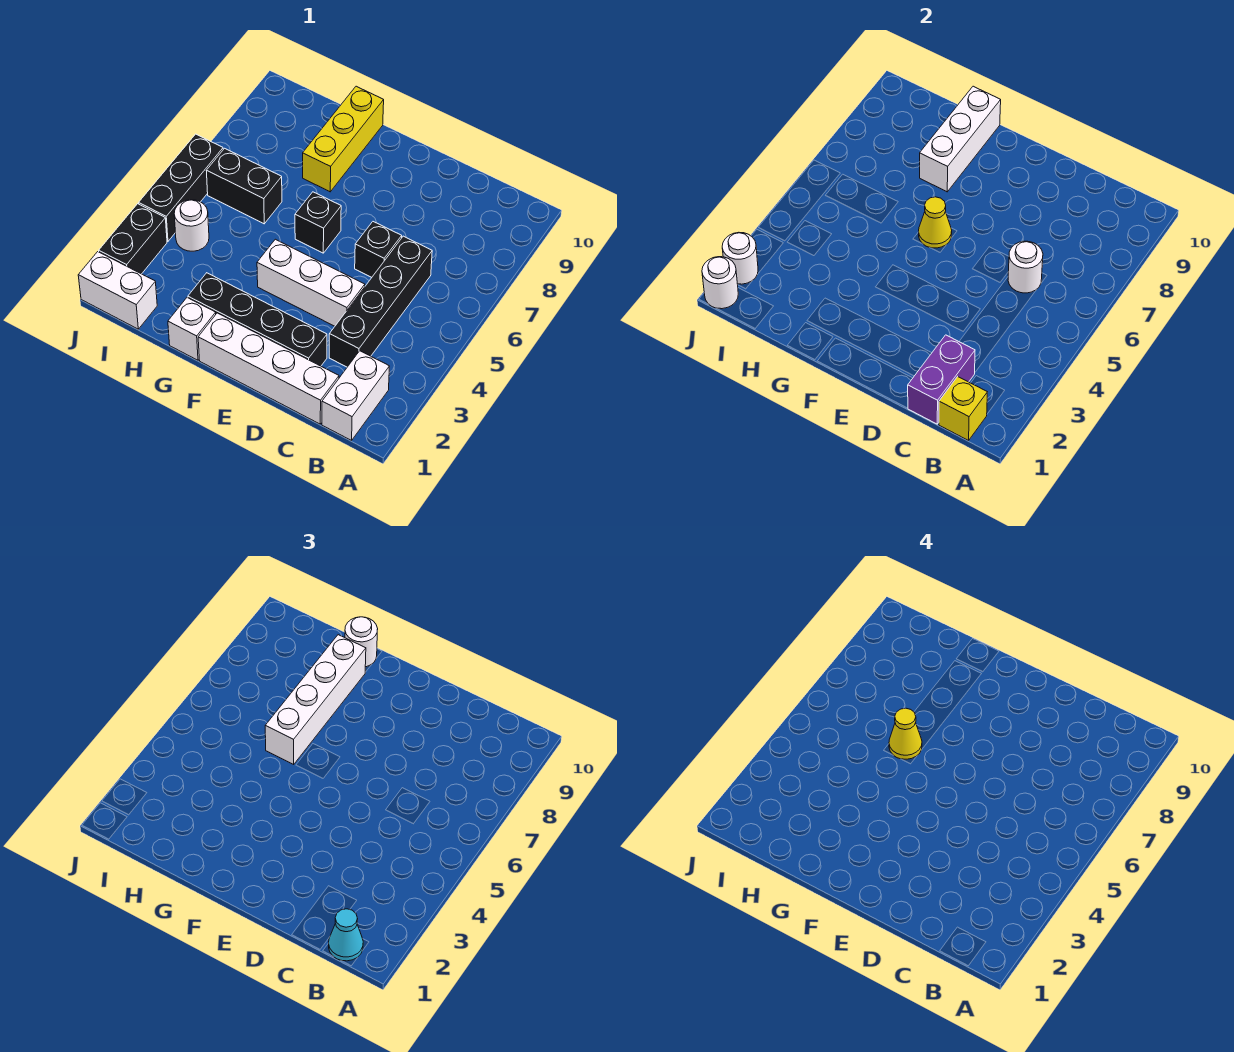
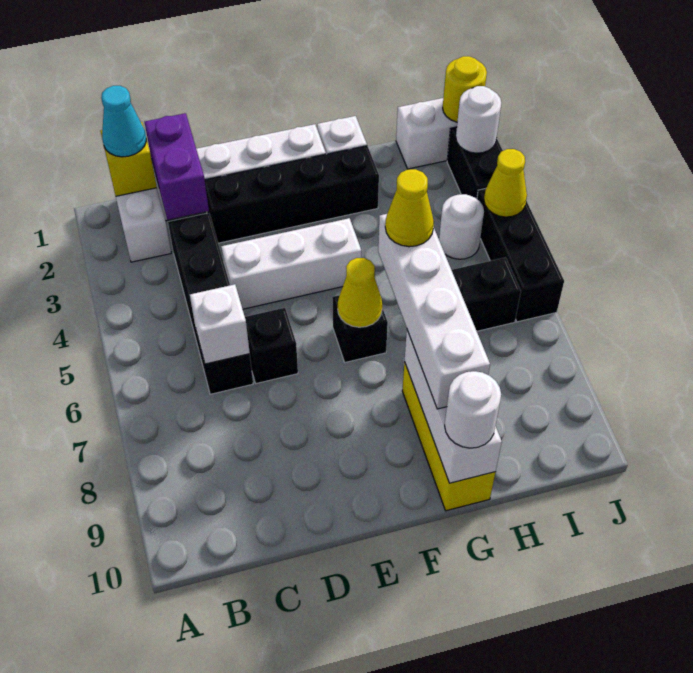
white 1x1 round brick [1008,241,1043,293] -> white 1x1 brick [190,284,250,364]
white 1x1 round brick [702,257,738,309] -> yellow 1x1 round brick [443,56,487,122]
none -> yellow 1x1 cone [484,149,527,217]

